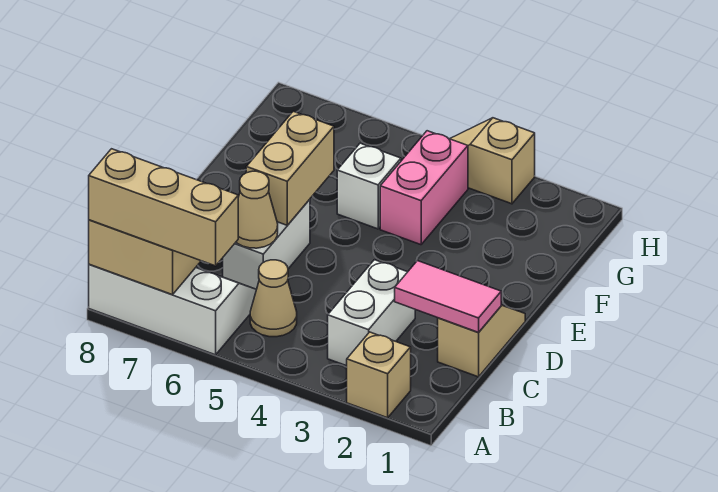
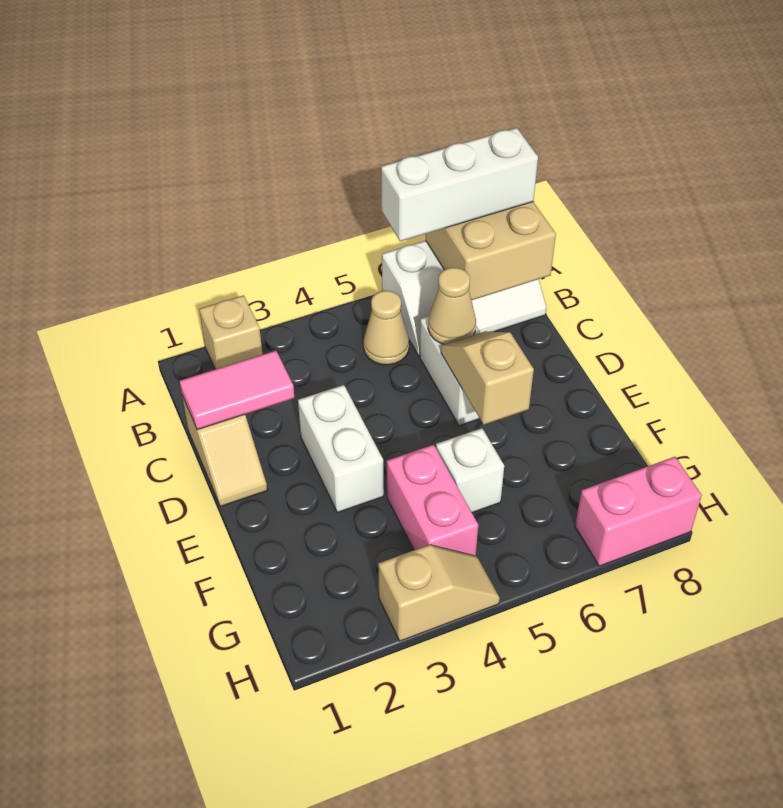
tan 1x3 brick [89,149,238,266] -> white 1x3 brick [381,128,538,241]
white 1x2 brick [328,260,415,366] -> white 1x2 brick moved to [298,385,384,512]
tan 1x2 brick [246,111,334,225] -> tan 1x2 slope [441,331,534,425]
none -> pink 1x2 brick [575,457,702,566]

